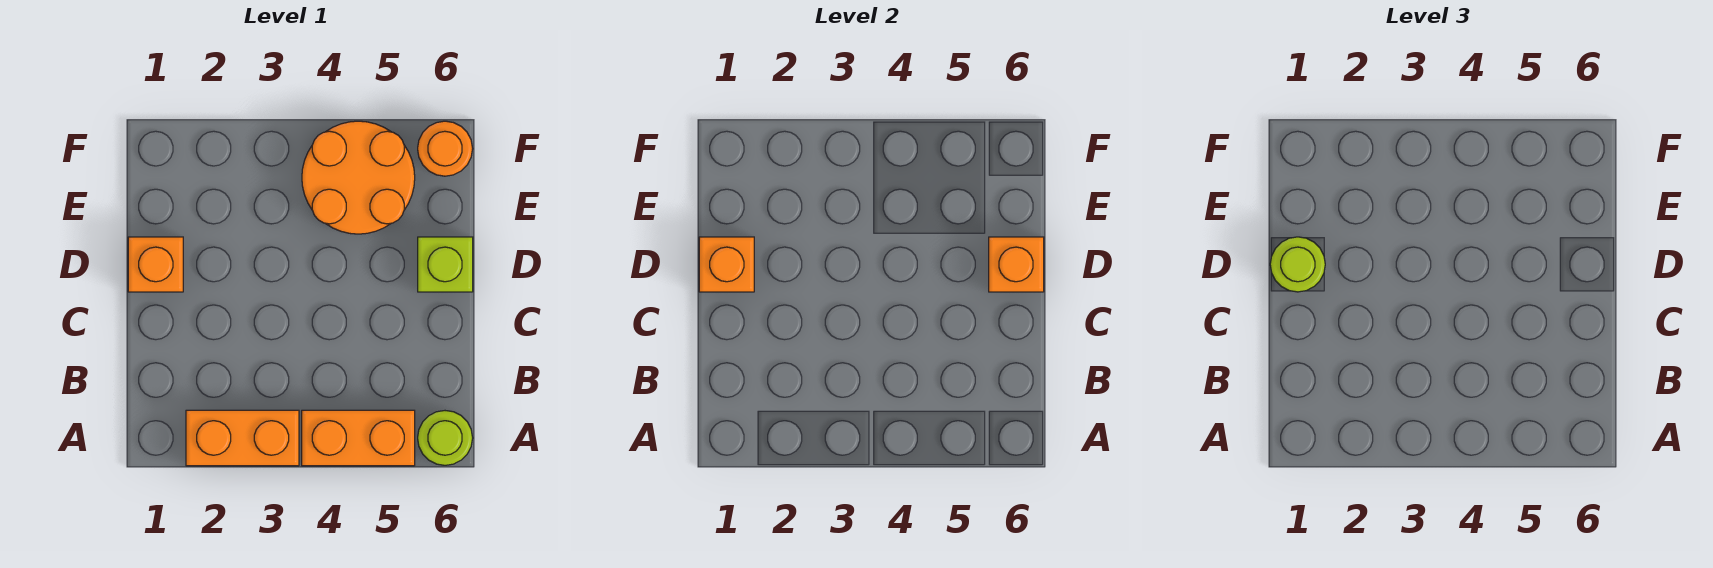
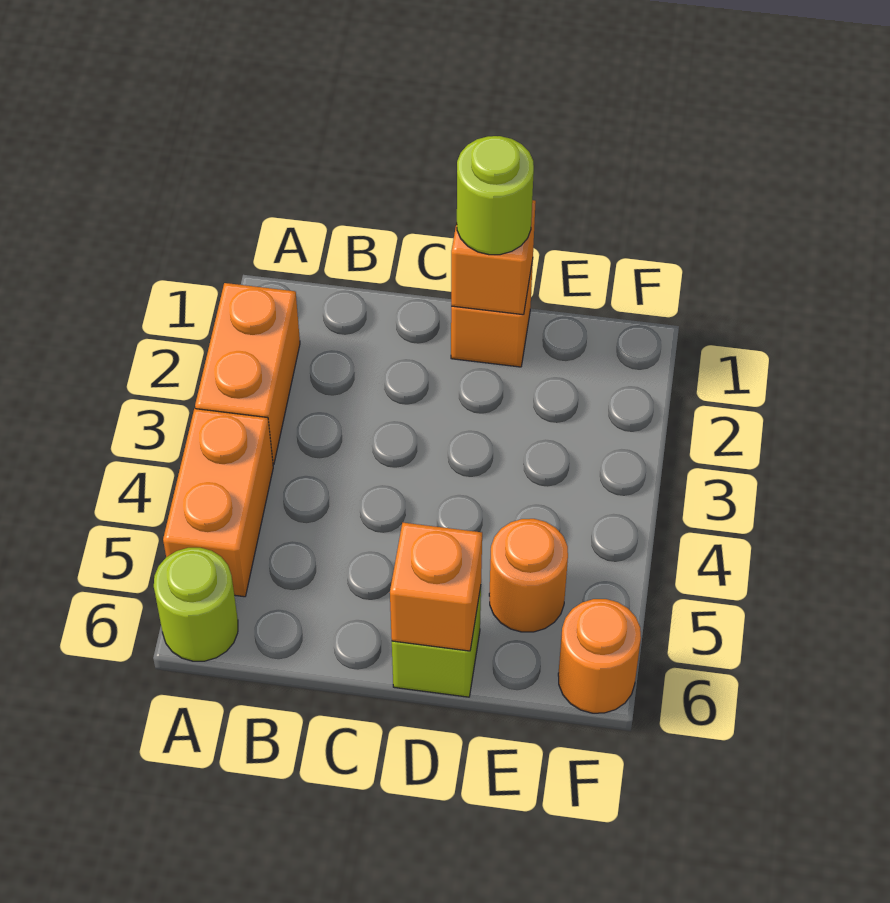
orange 2x2 round brick [302,121,415,234] -> orange 1x1 round brick [489,519,568,632]

